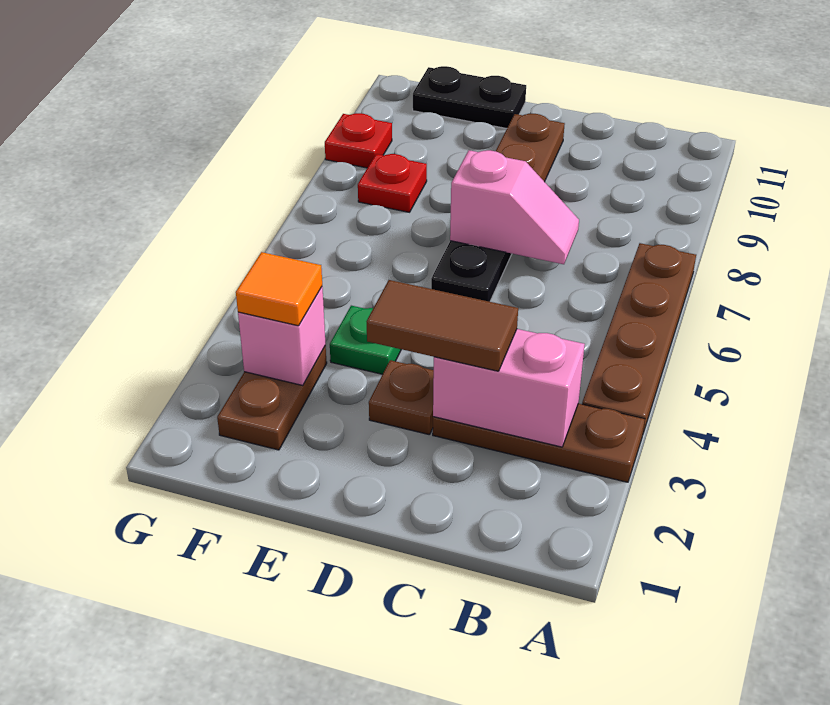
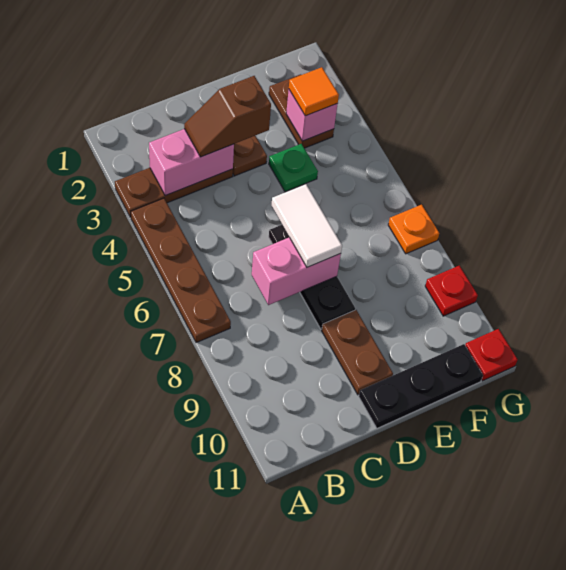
brown 1x2 tile [366,280,518,371] -> brown 1x2 slope [184,76,271,157]
pink 1x2 slope [450,150,579,264] -> pink 1x2 brick [252,237,341,305]
none -> white 1x2 tile [271,184,342,267]
black 1x2 plate [413,66,526,128] -> black 1x3 plate [359,344,483,428]
red 1x1 plate [358,154,427,212] -> red 1x1 plate moved to [465,329,518,381]
none -> orange 1x1 plate [388,205,439,254]

